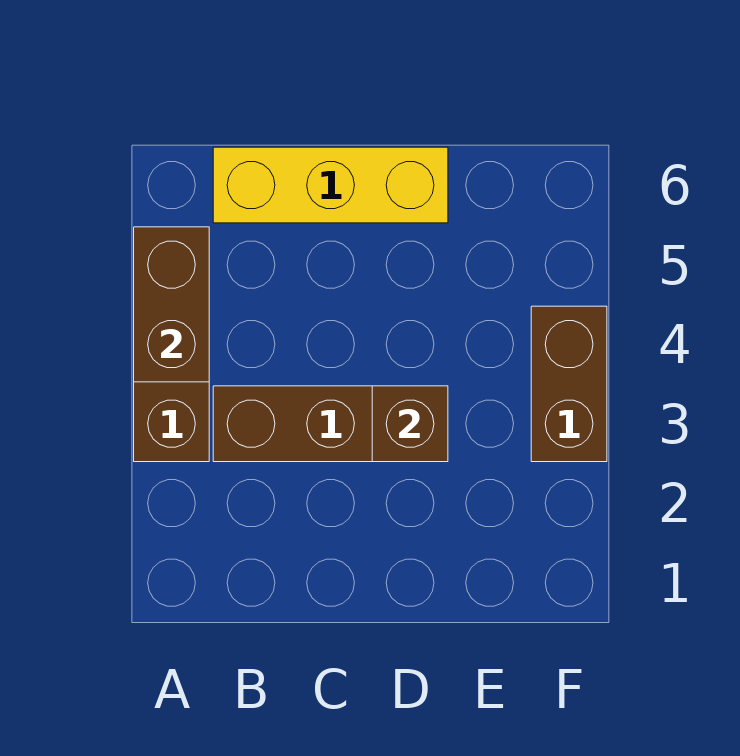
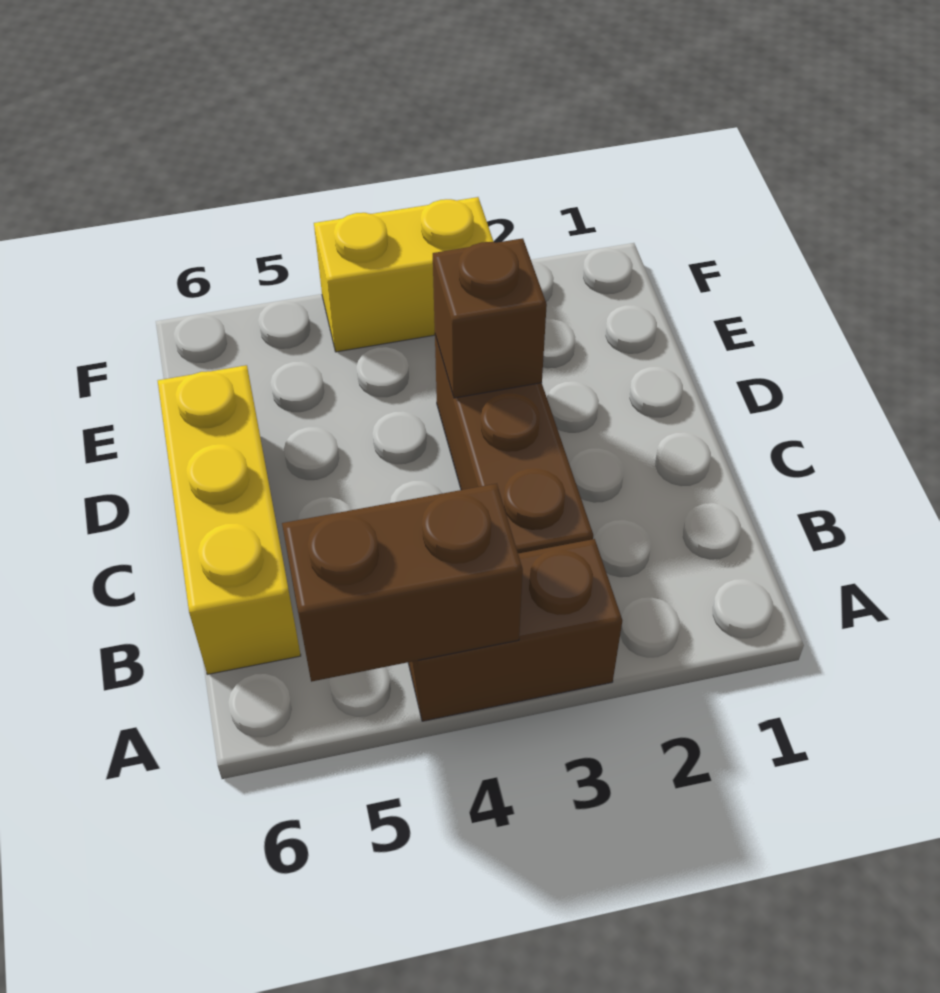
brown 1x2 brick [531,306,607,462] -> yellow 1x2 brick [314,197,494,352]

